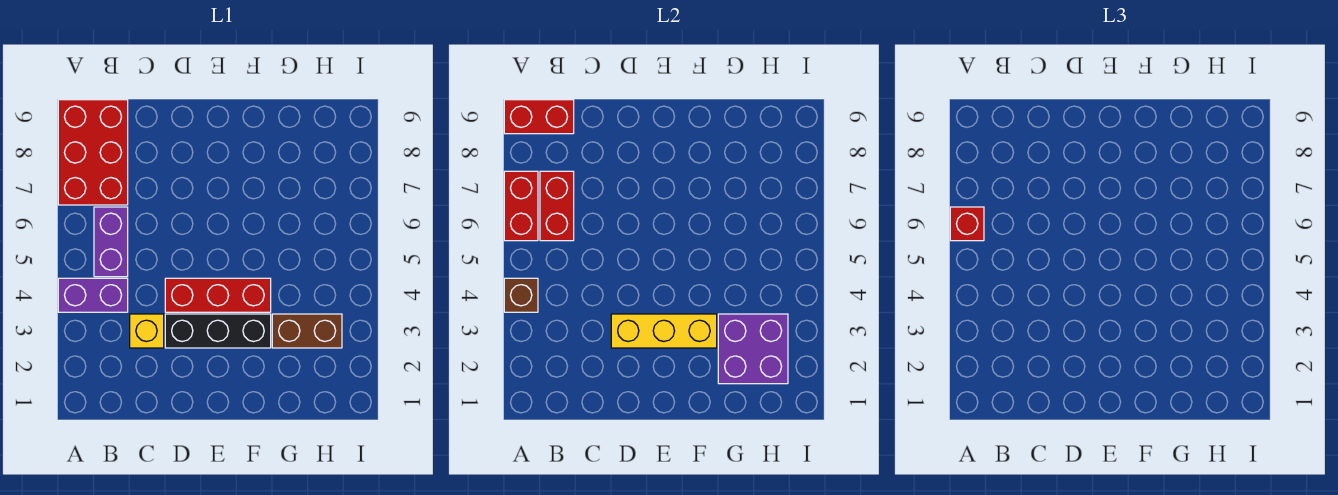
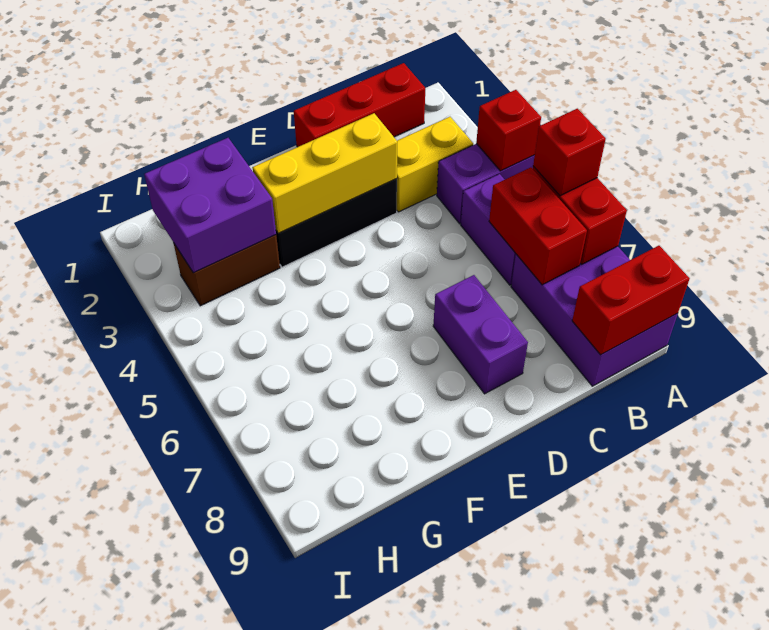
brown 1x1 brick [504,278,538,312] -> red 1x1 brick [476,90,541,171]
red 2x3 brick [58,100,128,205] -> purple 2x3 brick [511,246,678,386]
yellow 1x1 brick [130,314,164,348] -> yellow 1x2 brick [397,117,473,212]
red 1x3 brick [165,278,271,312] -> red 1x3 brick moved to [294,63,425,147]
none -> purple 1x2 brick [433,275,528,394]

